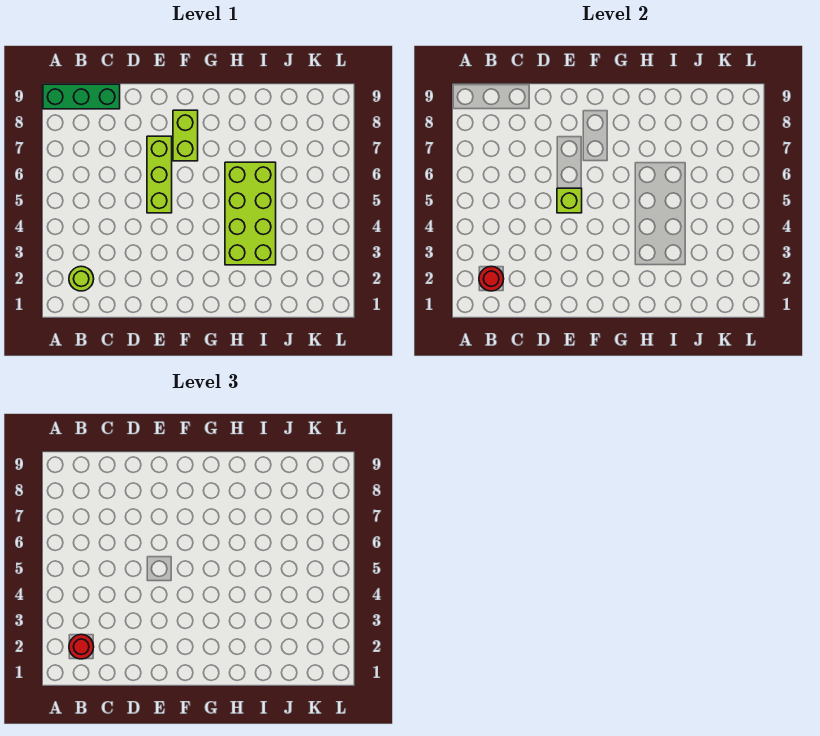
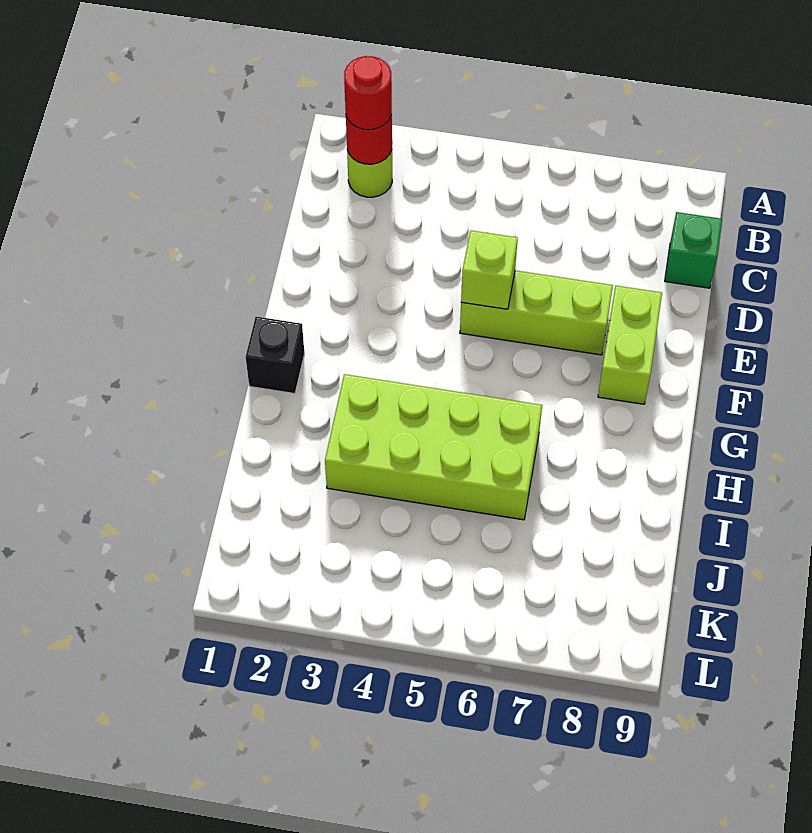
green 1x3 brick [43,84,120,109] -> green 1x1 brick [665,212,722,288]
lime 1x2 brick [173,110,198,161] -> lime 1x2 brick turned to [598,286,662,404]
none -> black 1x1 brick [246,317,305,394]

